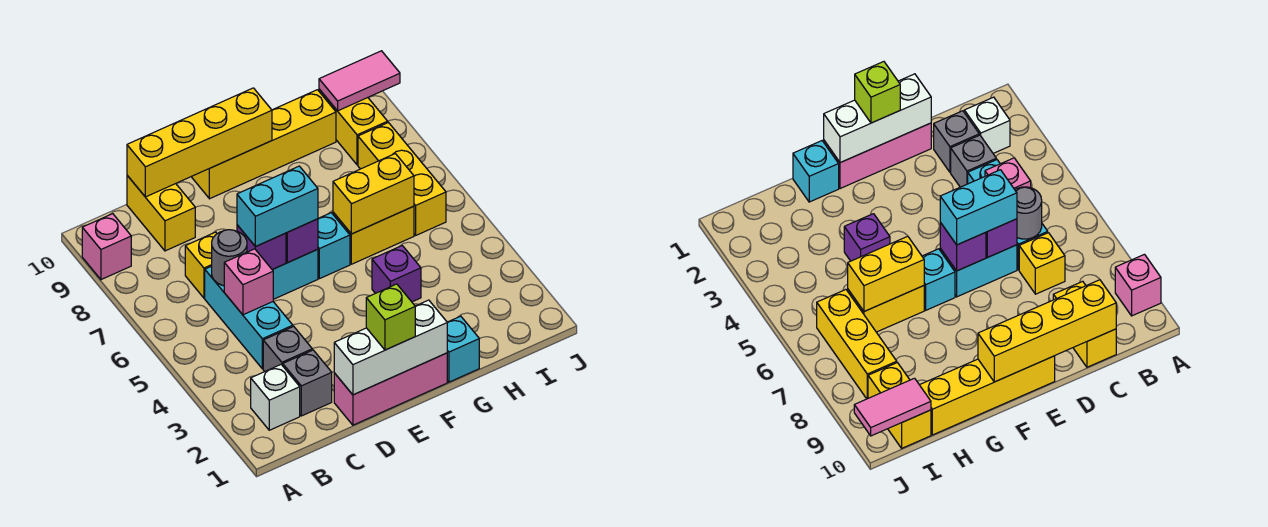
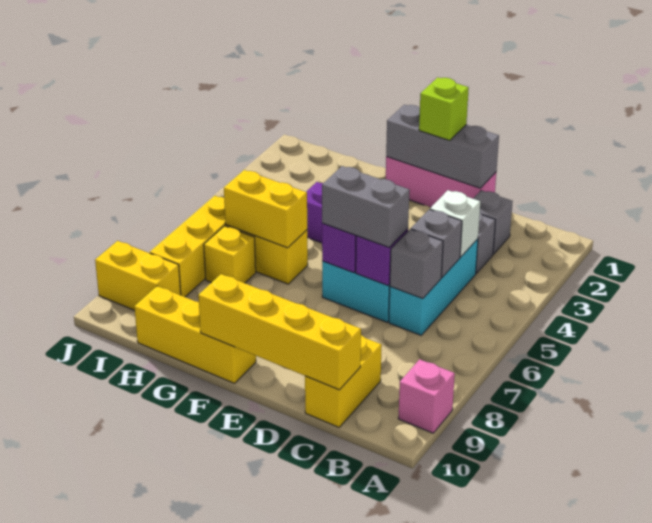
white 1x1 brick [251,365,300,430] -> white 1x1 brick moved to [430,190,480,257]
pink 1x1 brick [224,249,273,315] -> grey 1x1 brick [411,209,462,277]
grey 1x1 round brick [212,230,247,286] -> grey 1x1 brick [390,229,443,299]
yellow 1x1 brick [185,232,217,298] -> yellow 1x1 brick moved to [204,226,256,283]
white 1x3 brick [334,300,447,395] -> grey 1x3 brick [386,105,499,188]
cyan 1x2 brick [237,166,318,247] -> grey 1x2 brick [322,166,410,247]
yellow 1x4 brick [191,90,336,199] -> yellow 1x3 brick [134,286,256,383]
cyan 1x1 brick [318,213,350,279] -> none
cyan 1x1 brick [447,316,479,382] -> none
yellow 1x2 brick [319,89,388,165] -> yellow 1x2 brick turned to [95,241,181,310]
pink 1x2 tile [319,51,400,111] -> none

